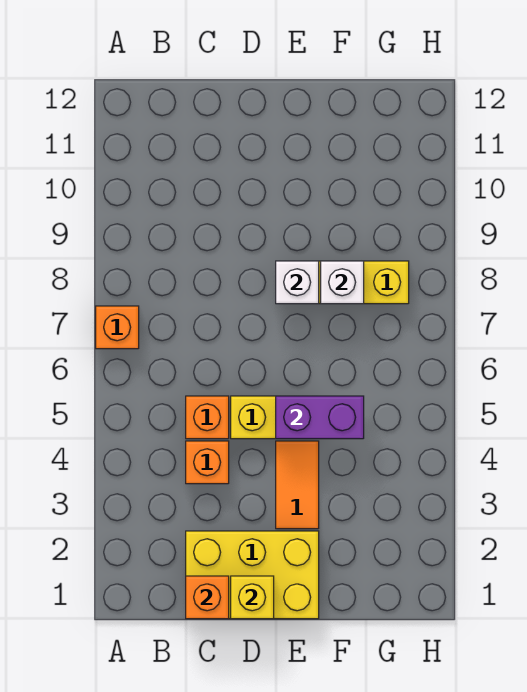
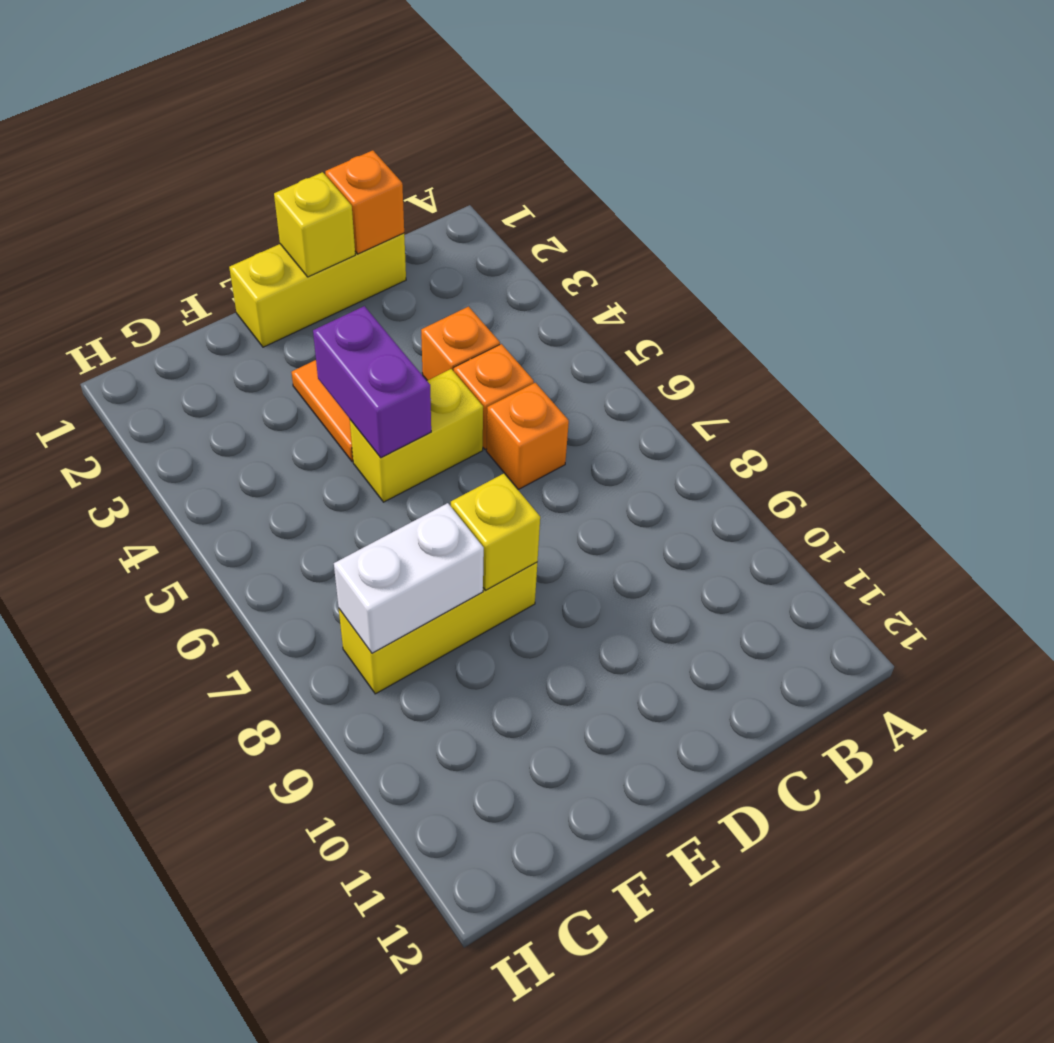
orange 1x1 brick [96,306,139,349] -> orange 1x1 brick moved to [486,383,569,489]
yellow 2x3 brick [186,531,319,619] -> yellow 1x3 brick [229,233,406,347]
purple 1x2 brick [276,396,364,439] -> purple 1x2 brick turned to [313,306,431,458]
white 1x1 brick [276,261,319,304] -> yellow 1x1 brick [451,474,540,590]
white 1x1 brick [321,261,364,304] -> white 1x2 brick [334,503,484,653]

